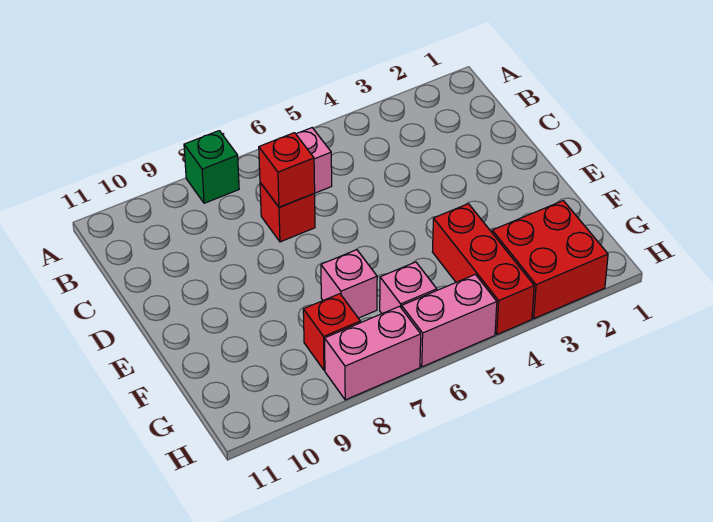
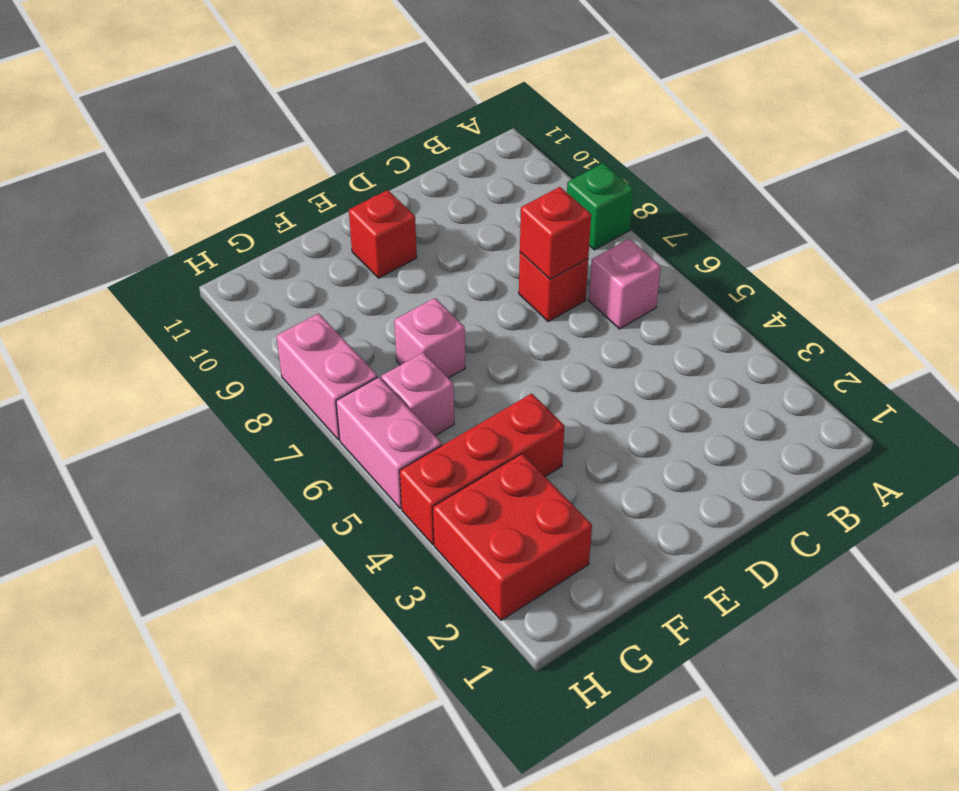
red 1x1 brick [303,294,360,370] -> red 1x1 brick moved to [349,190,417,278]

